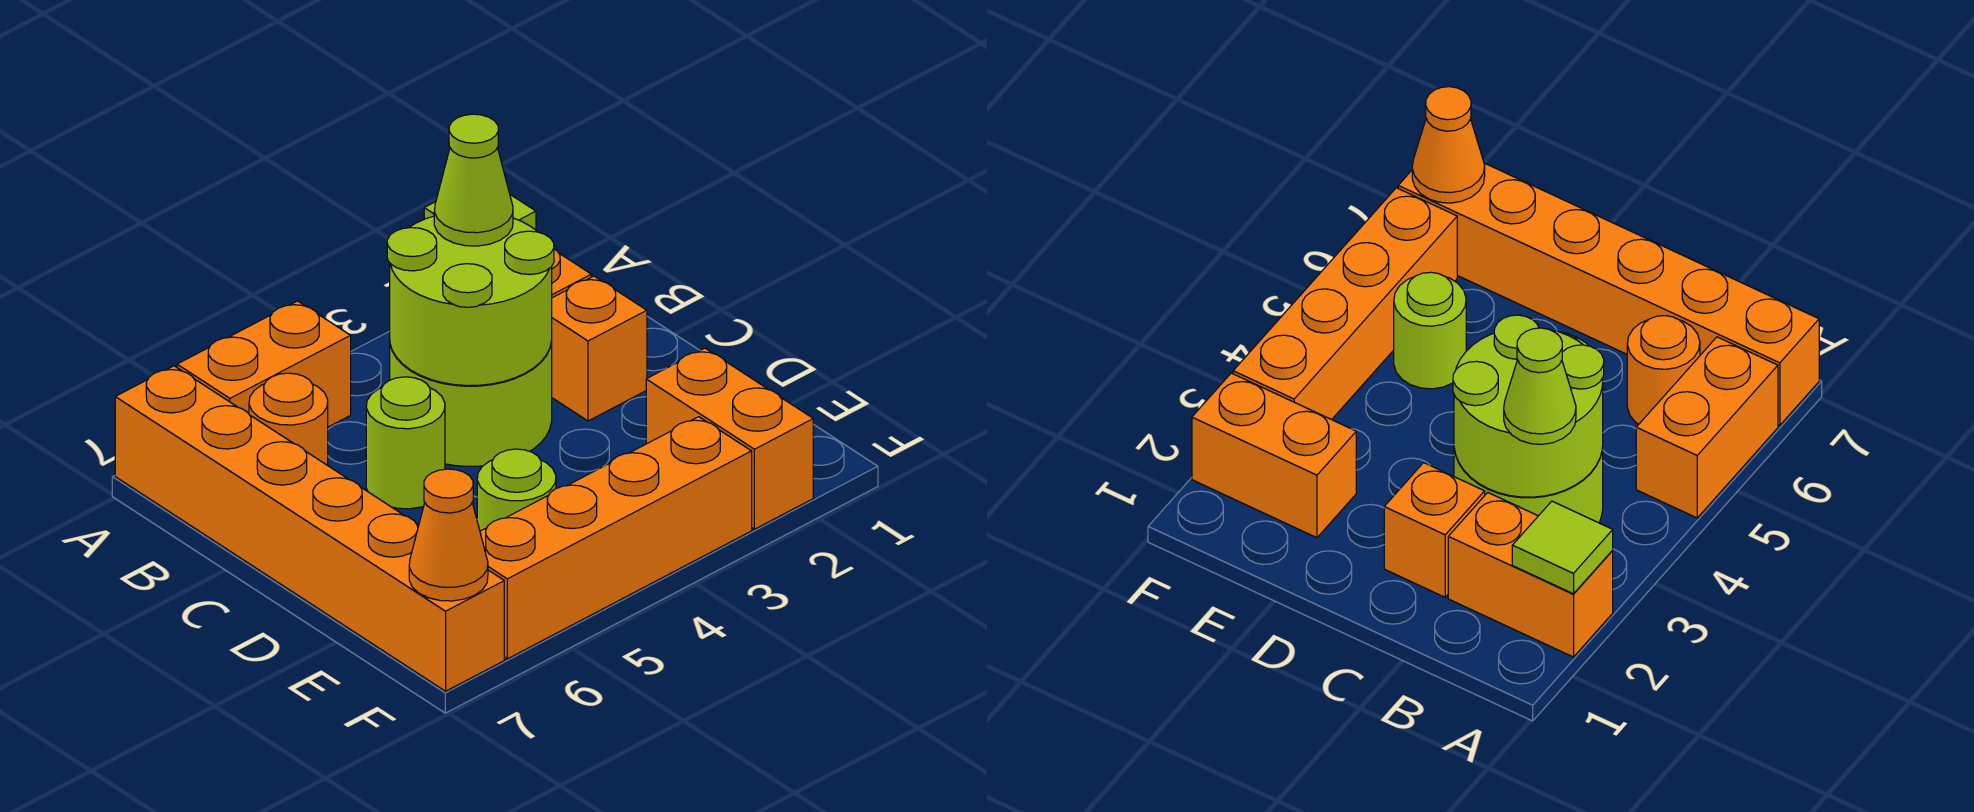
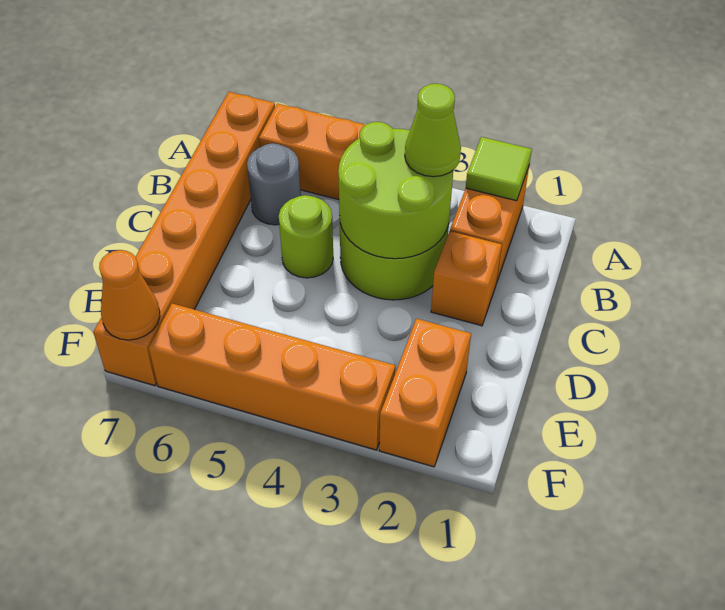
orange 1x1 round brick [249,373,328,465] -> grey 1x1 round brick [247,143,301,225]
lime 1x1 round brick [477,449,556,531] -> none

